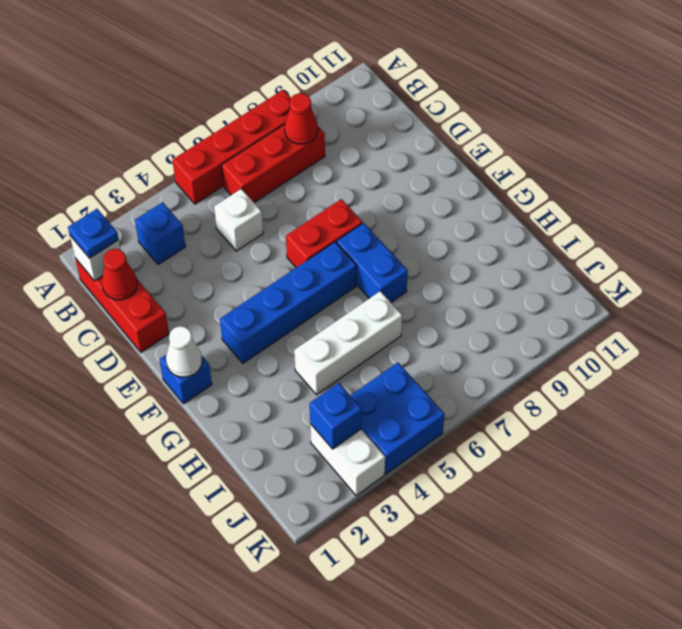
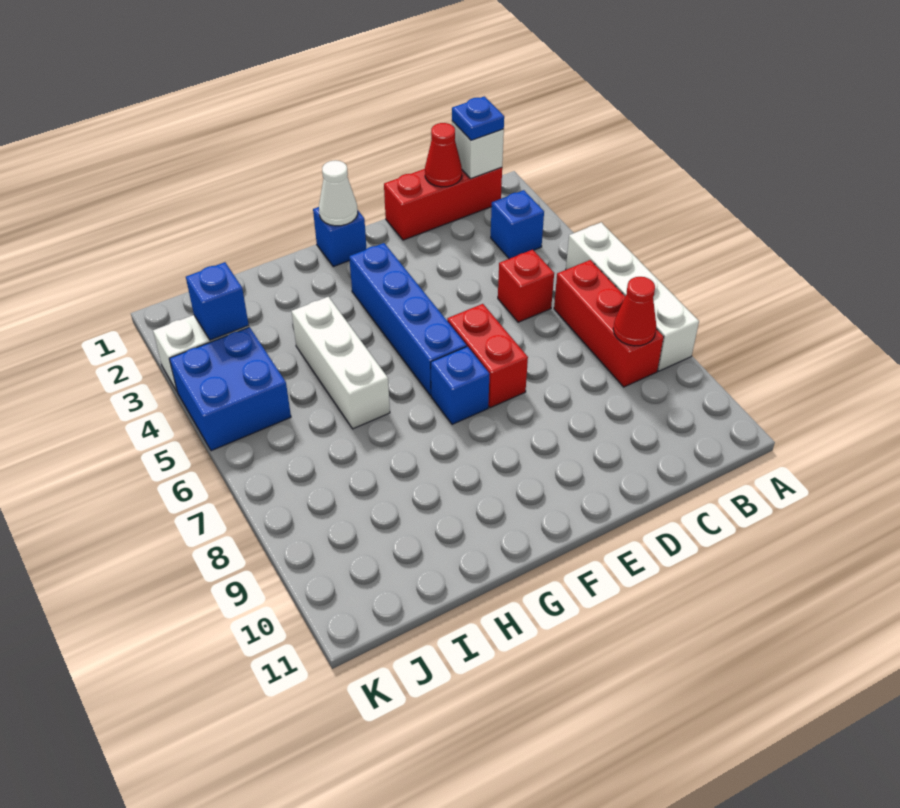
red 1x4 brick [172,90,291,204] -> white 1x4 brick [566,222,699,371]
white 1x1 brick [214,189,263,251] -> red 1x1 brick [498,250,554,322]
blue 1x2 brick [337,223,408,302] -> blue 1x1 brick [431,347,489,424]

